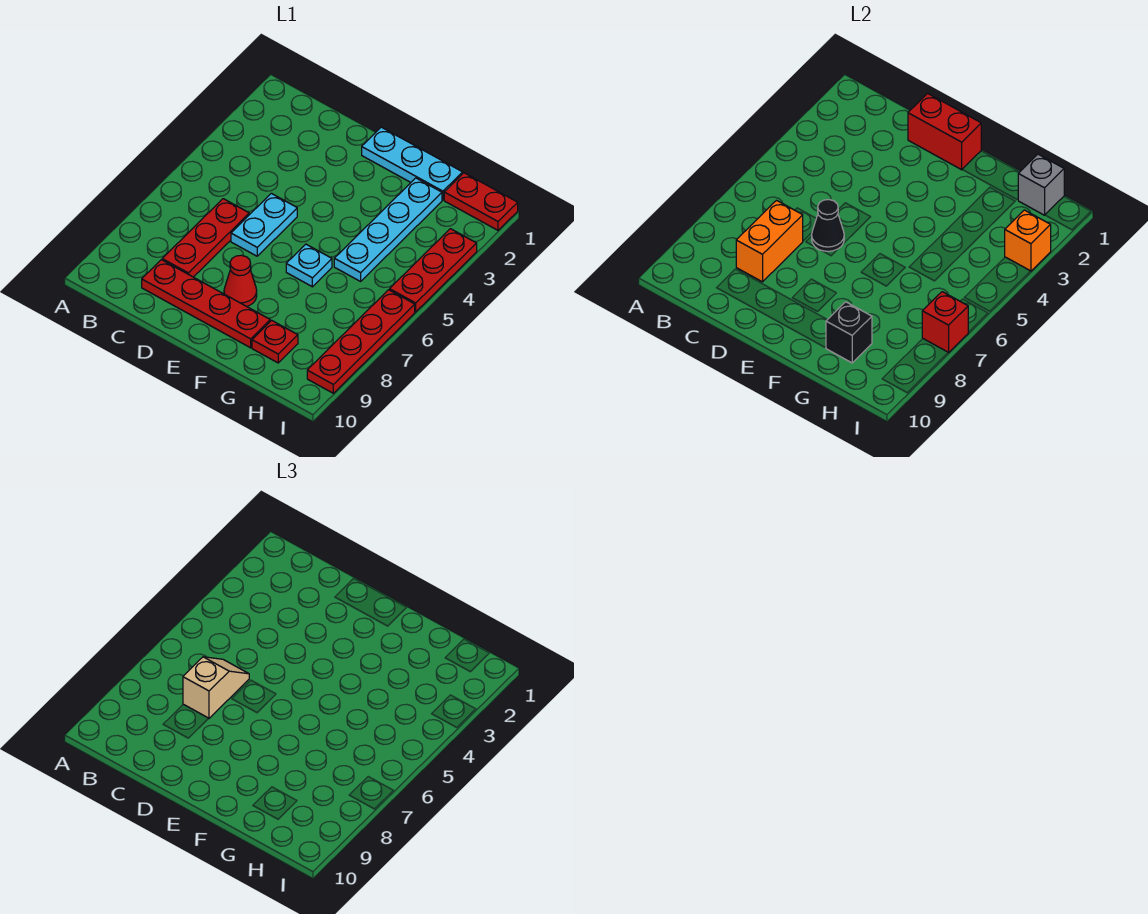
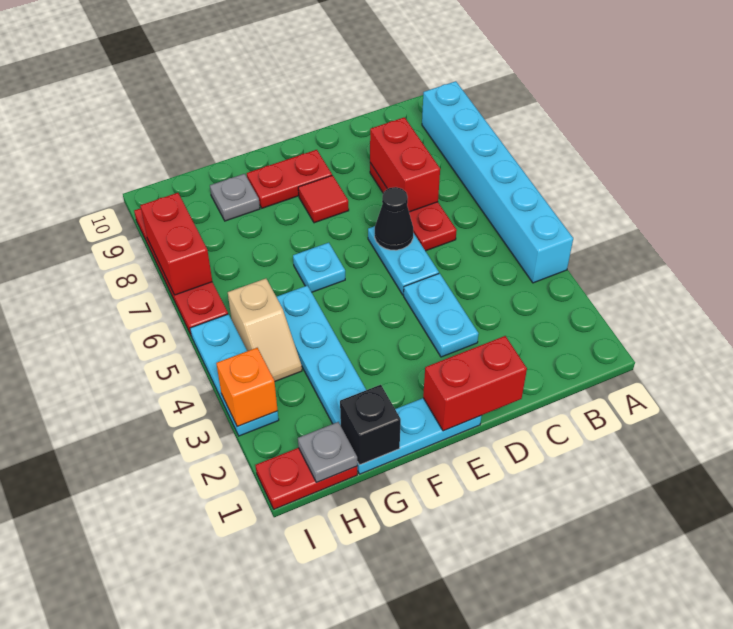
none -> cyan 1x6 brick [422,81,573,283]
tan 1x2 slope [183,657,249,718] -> tan 1x2 slope moved to [228,279,302,381]
orange 1x2 brick [736,200,803,282] -> red 1x2 brick [370,117,440,212]
red 1x4 plate [142,260,270,348] -> red 1x2 plate [247,150,332,208]
none -> cyan 1x2 plate [404,273,479,357]
red 1x1 cone [224,255,257,306] -> red 1x1 tile [298,175,349,223]
red 1x1 plate [252,320,298,363] -> grey 1x1 plate [210,174,260,221]
black 1x1 brick [826,302,872,363] -> black 1x1 brick moved to [340,385,401,465]
grey 1x1 brick [1018,154,1064,215] -> grey 1x1 plate [298,422,357,482]
red 1x3 plate [390,229,477,312] -> cyan 1x3 plate [190,314,279,436]
red 1x1 brick [922,292,968,353] -> red 1x2 brick [140,193,212,295]

